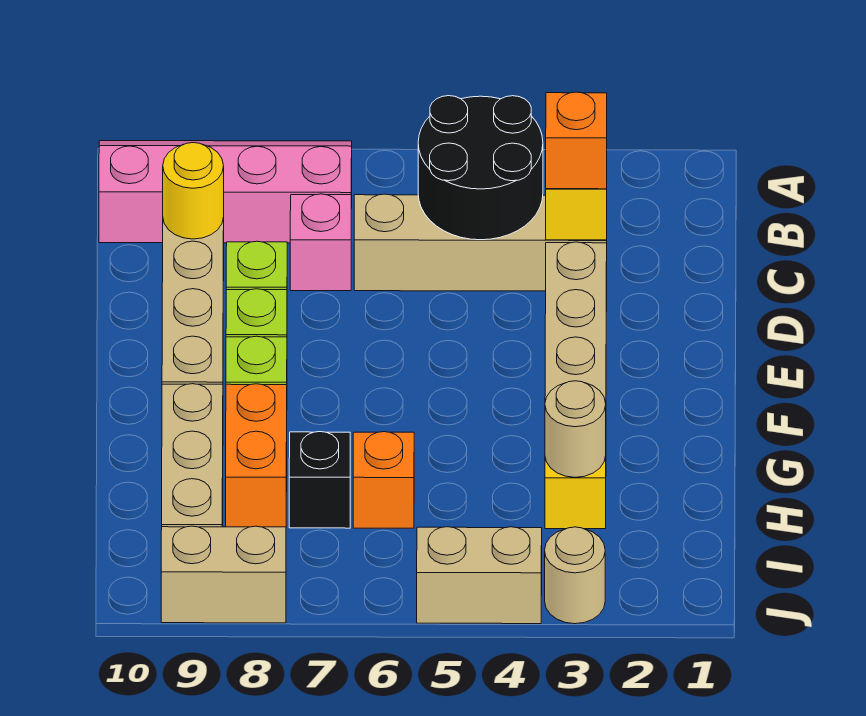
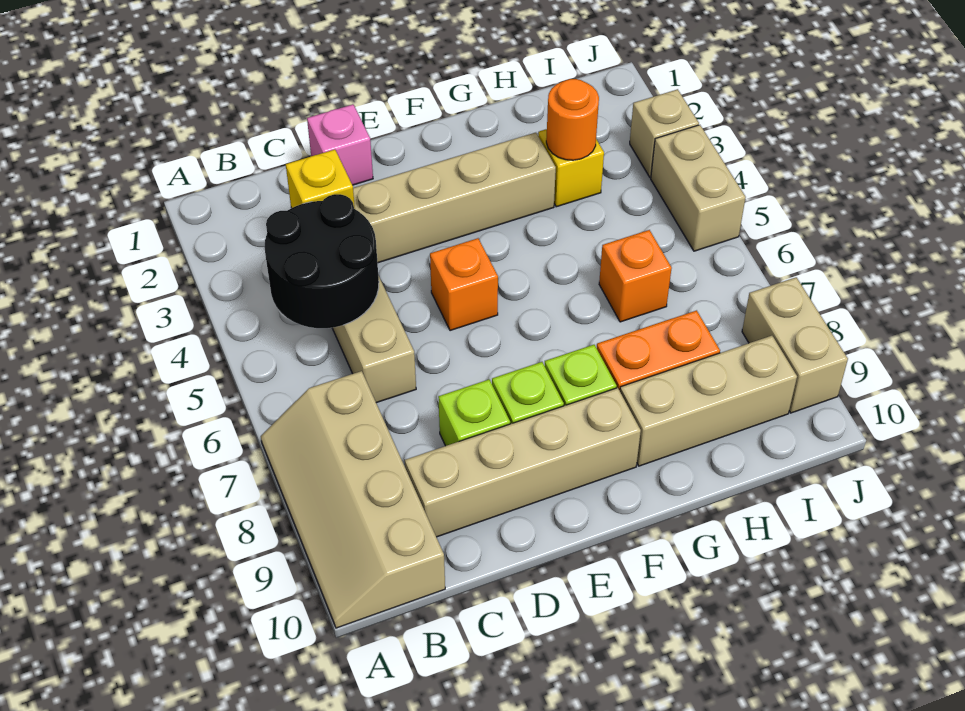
pink 2x4 slope [99,141,352,243] -> tan 2x4 slope [261,371,445,628]
orange 1x1 brick [546,92,607,189] -> orange 1x1 brick moved to [430,238,498,331]
pink 1x1 brick [290,194,351,291] -> pink 1x1 brick moved to [307,104,373,185]
yellow 1x1 round brick [163,143,224,239] -> none
tan 1x1 round brick [545,381,606,477] -> orange 1x1 round brick [546,79,599,160]
black 1x1 brick [289,432,350,528] -> none
tan 1x1 round brick [545,527,605,624] -> tan 1x1 brick [630,89,699,177]

